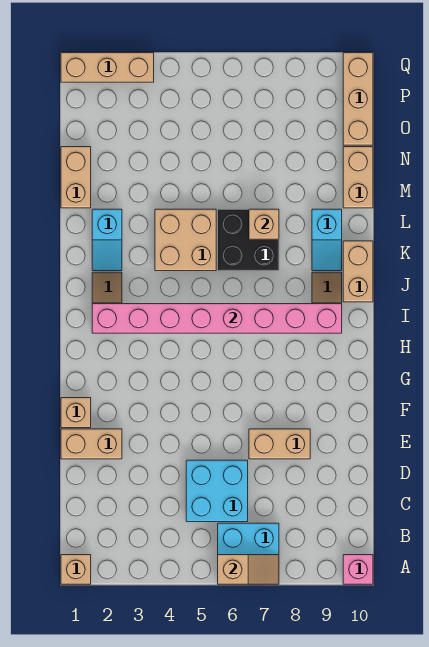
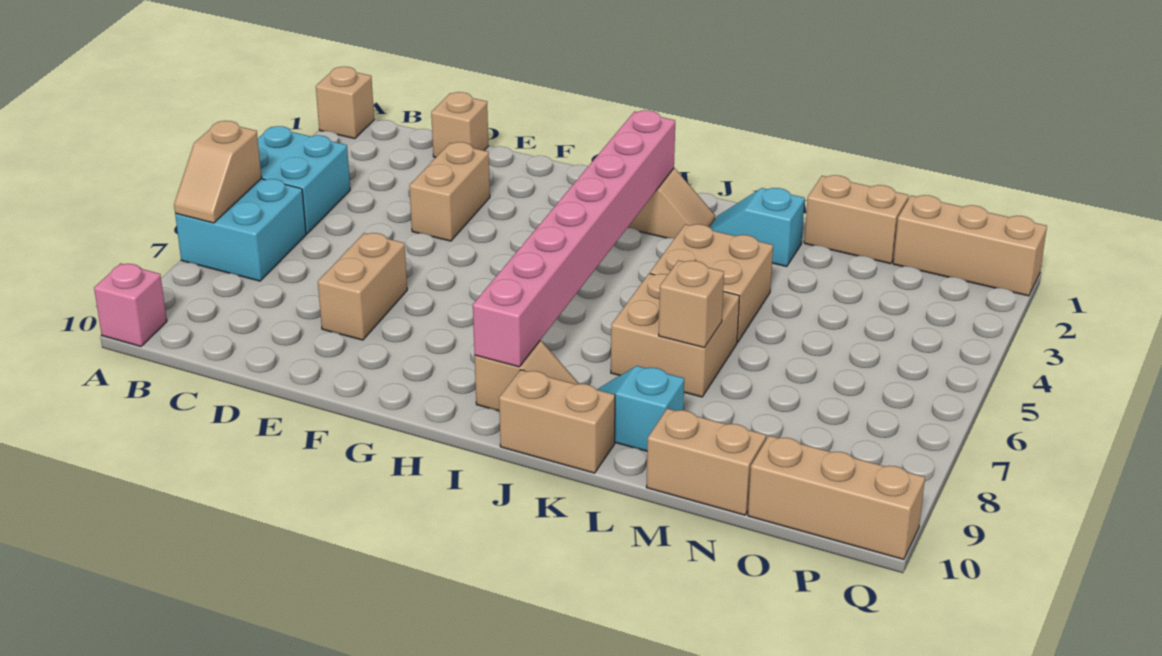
cyan 2x2 brick [186,460,248,522] -> cyan 2x2 brick moved to [258,126,350,234]
tan 1x2 brick [61,429,122,459] -> tan 1x2 brick moved to [409,142,490,241]
tan 1x1 brick [61,398,91,428] -> tan 1x1 brick moved to [431,92,489,158]
black 2x2 brick [218,209,279,271] -> tan 2x2 brick [611,273,739,397]
tan 1x3 brick [61,53,154,82] -> tan 1x3 brick turned to [893,195,1047,296]

